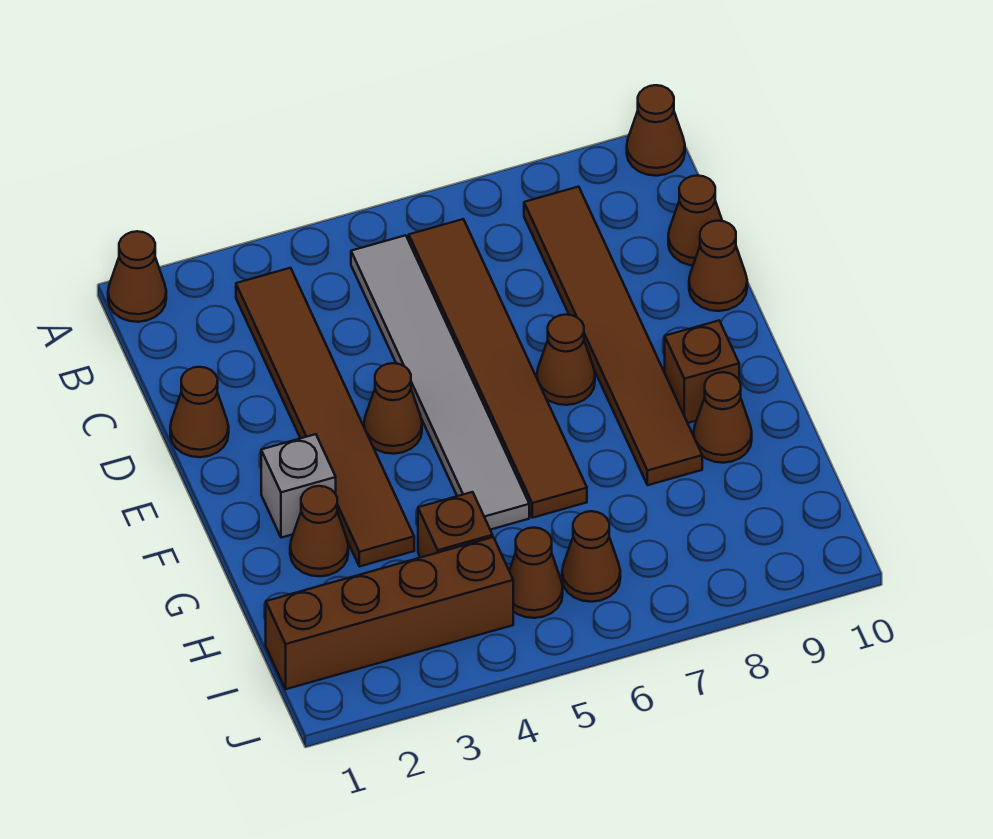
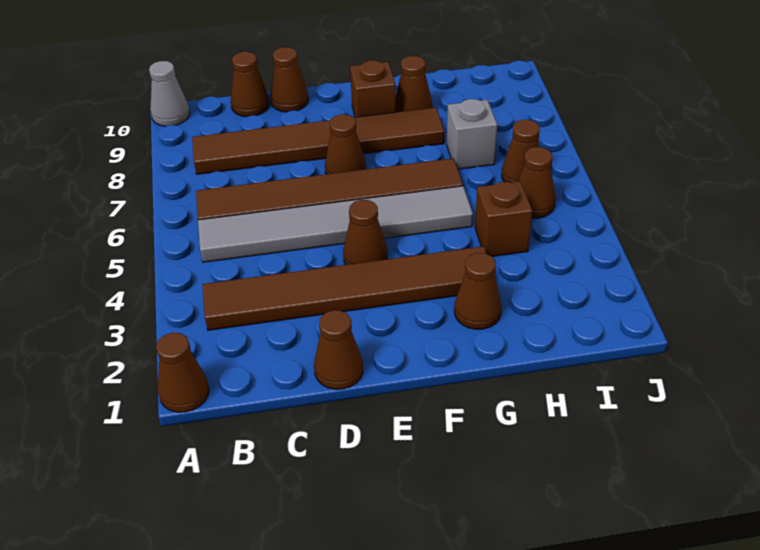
brown 1x1 cone [627,85,685,176] -> grey 1x1 cone [149,61,190,126]
grey 1x1 brick [261,434,336,538] -> grey 1x1 brick moved to [447,99,497,169]
brown 1x4 brick [266,537,513,689] -> none

